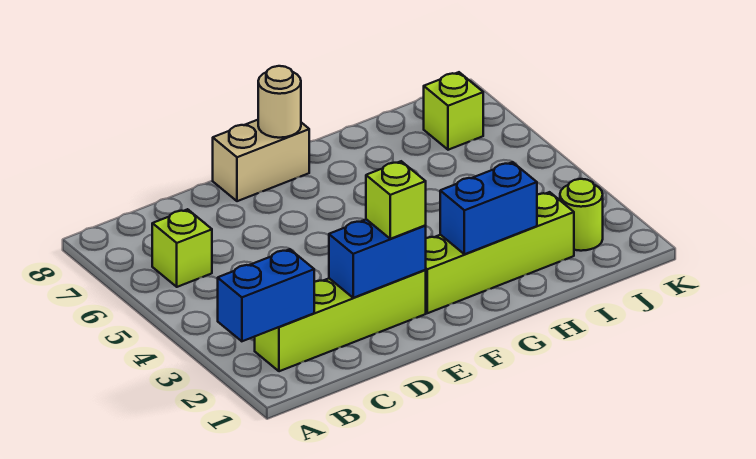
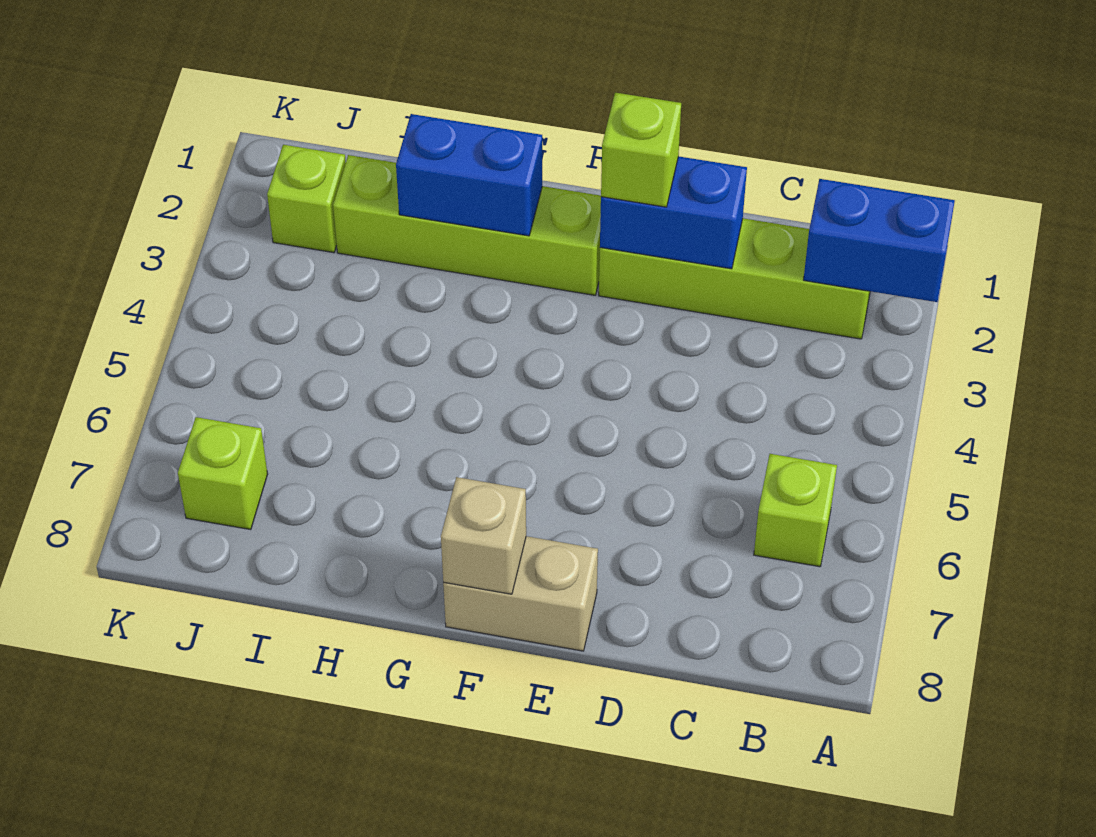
tan 1x1 round brick [258,66,301,138] -> tan 1x1 brick [441,477,526,594]
lime 1x1 round brick [560,179,603,251] -> lime 1x1 brick [267,145,346,253]

